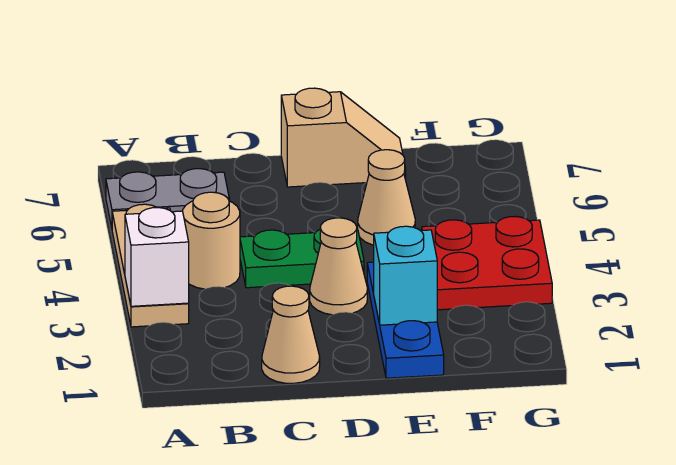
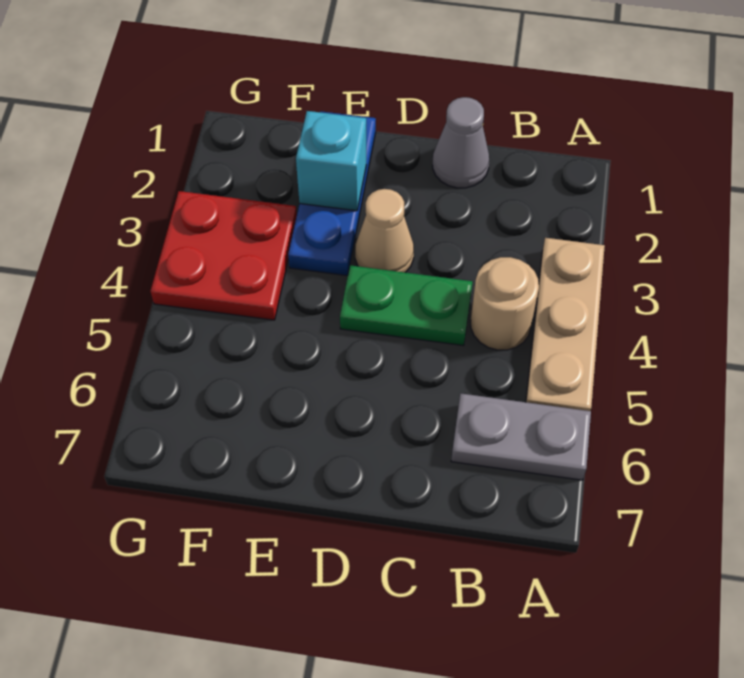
white 1x1 brick [125,208,189,306] -> none
tan 1x1 cone [262,286,320,383] -> grey 1x1 cone [433,97,489,188]
tan 1x2 slope [281,88,406,187] -> none
tan 1x1 cone [358,150,415,245] -> none

